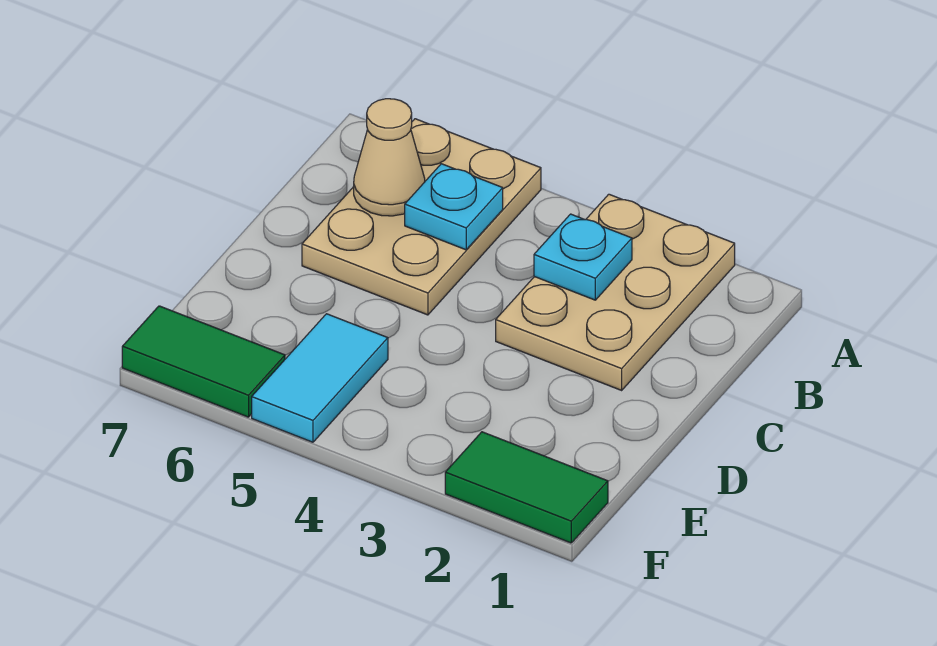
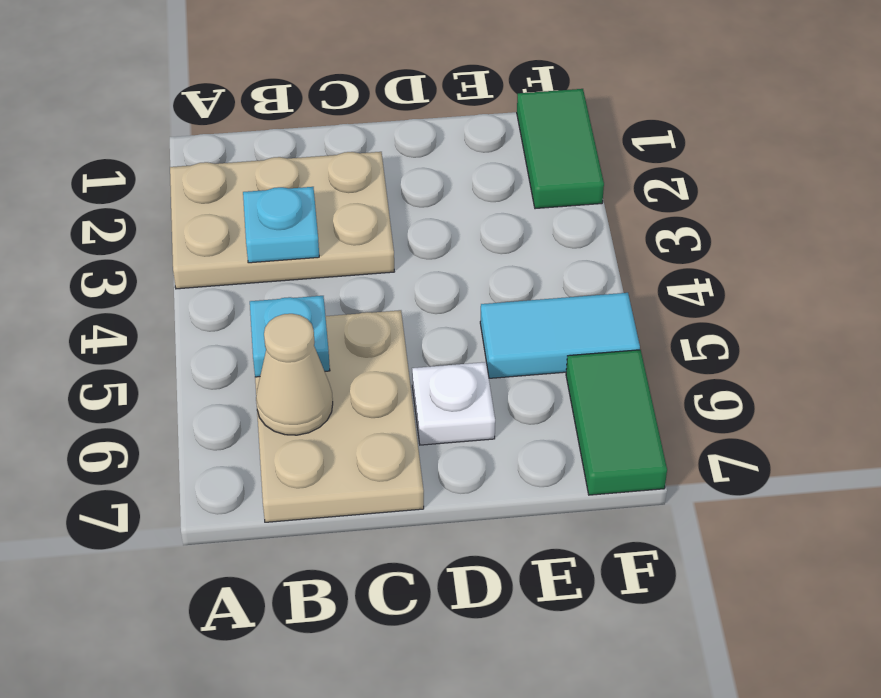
tan 2x3 plate [302,119,541,315] -> tan 2x3 plate turned to [255,310,424,522]
none -> white 1x1 plate [412,362,495,445]

